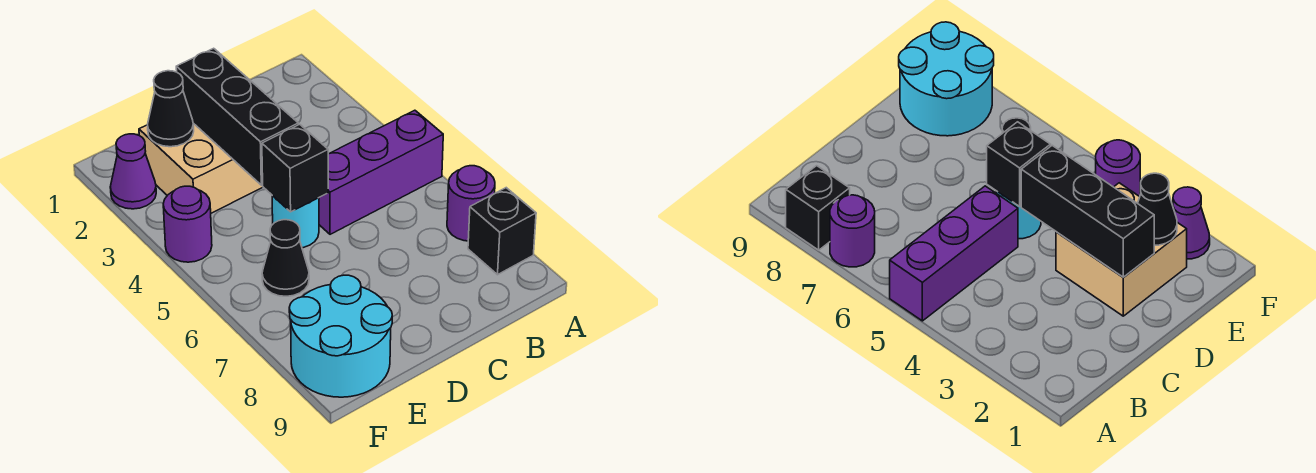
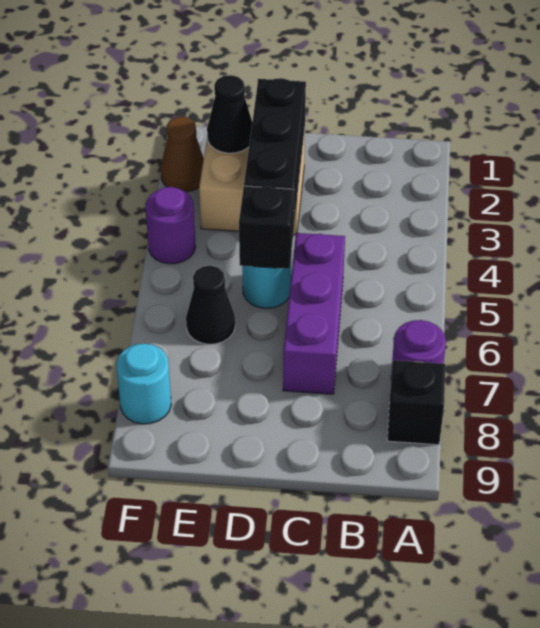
purple 1x3 brick [319,110,443,234] -> purple 1x3 brick turned to [283,233,345,394]
cyan 2x2 round brick [289,275,392,397] -> cyan 1x1 round brick [116,344,171,424]
purple 1x1 cone [110,134,156,209] -> brown 1x1 cone [161,117,204,192]

